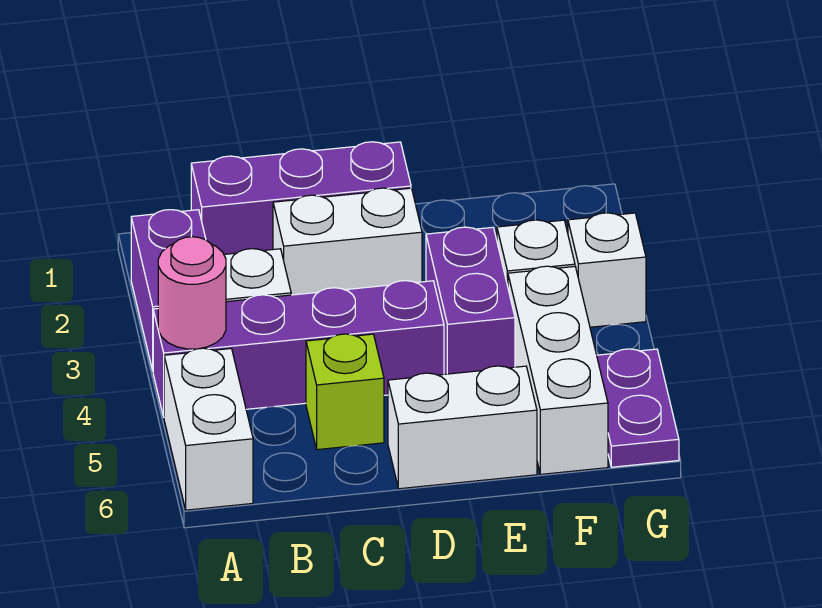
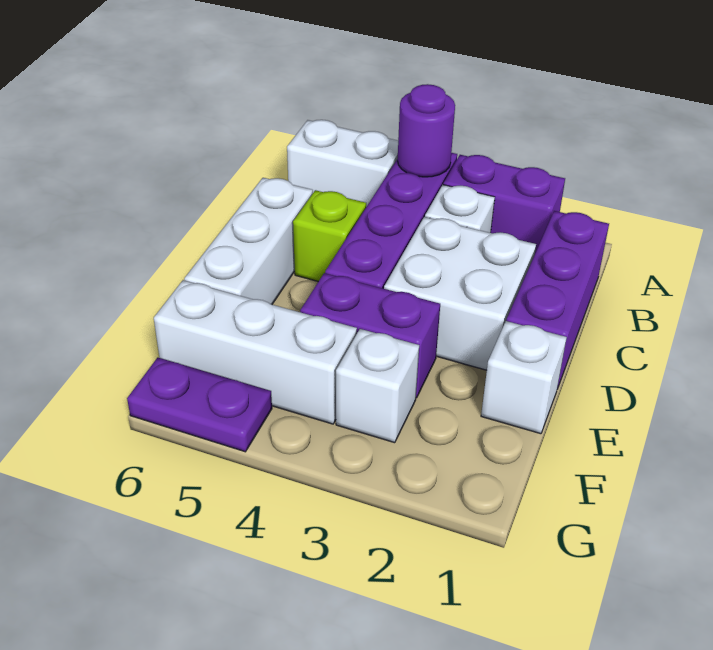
pink 1x1 round brick [158,237,226,349] -> purple 1x1 round brick [398,84,455,177]
white 1x2 brick [273,188,422,295] -> white 2x2 brick [384,217,536,370]
white 1x2 brick [388,366,537,489] -> white 1x3 brick [184,178,313,304]
white 1x1 brick [568,213,646,327] -> white 1x1 brick moved to [481,321,567,434]

